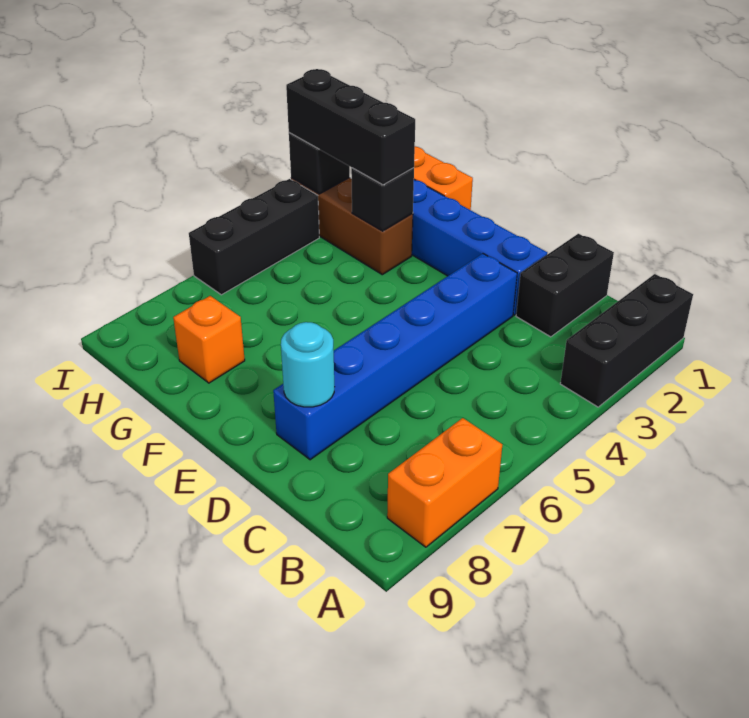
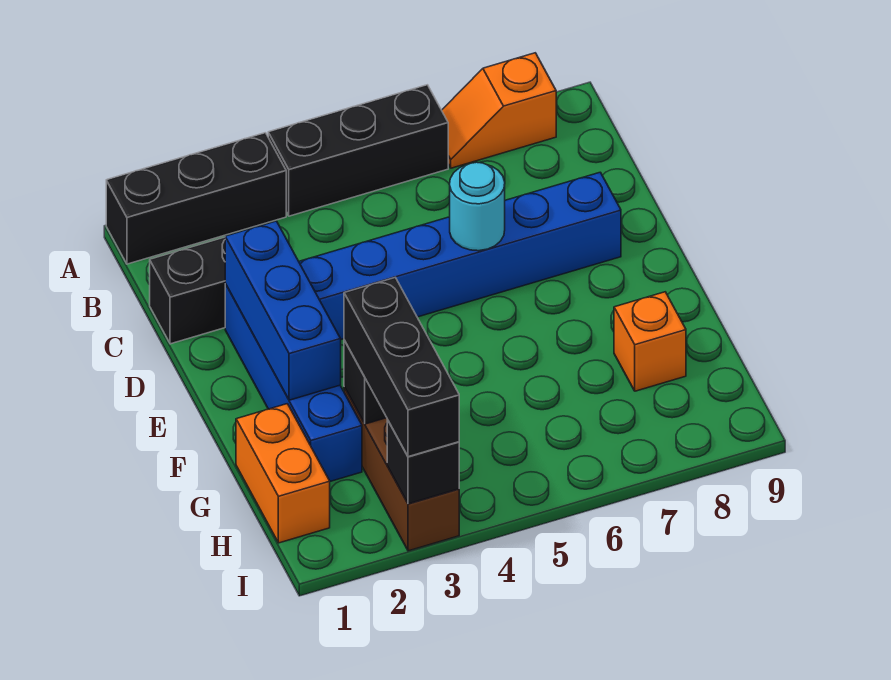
orange 1x2 brick [387,418,502,547] -> orange 1x2 slope [442,53,556,168]
none -> blue 1x3 brick [225,221,341,400]
cyan 1x1 round brick [281,322,334,407] -> cyan 1x1 round brick moved to [450,162,505,251]
black 1x3 brick [189,179,319,295] -> black 1x3 brick moved to [268,85,448,216]

